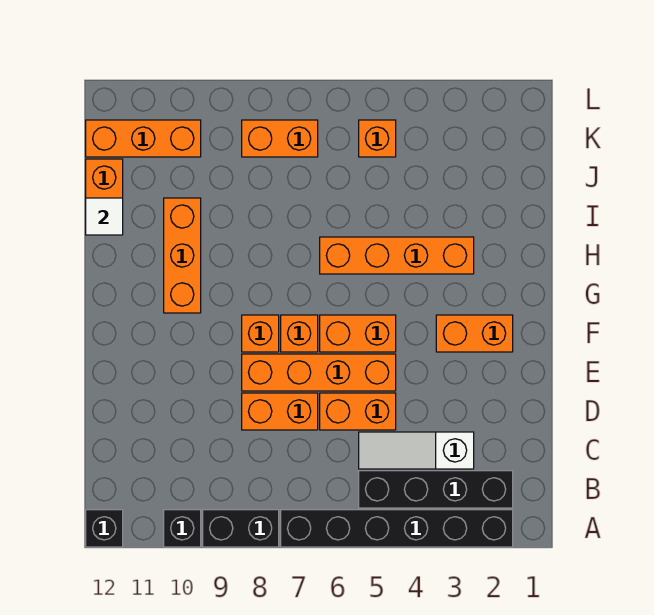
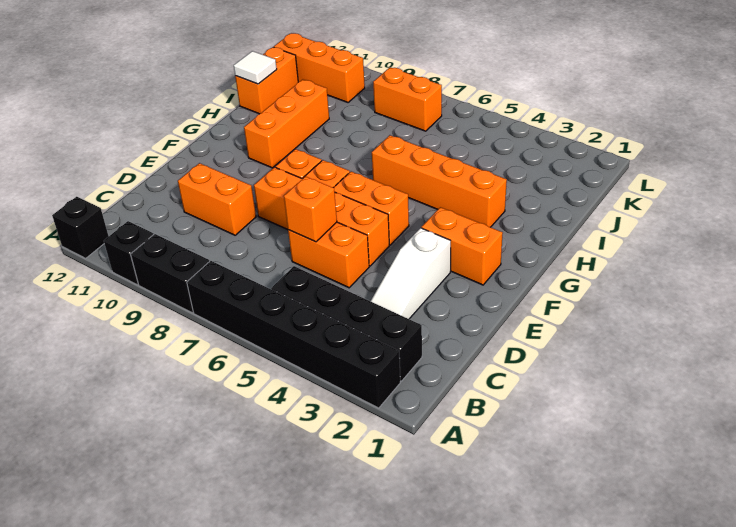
white 1x3 slope [359,432,474,469] -> white 1x3 slope turned to [371,228,451,319]
orange 1x2 brick [242,393,318,430] -> orange 1x2 brick moved to [178,163,256,235]
orange 1x1 brick [359,120,396,157] -> orange 1x1 brick moved to [284,176,337,242]

